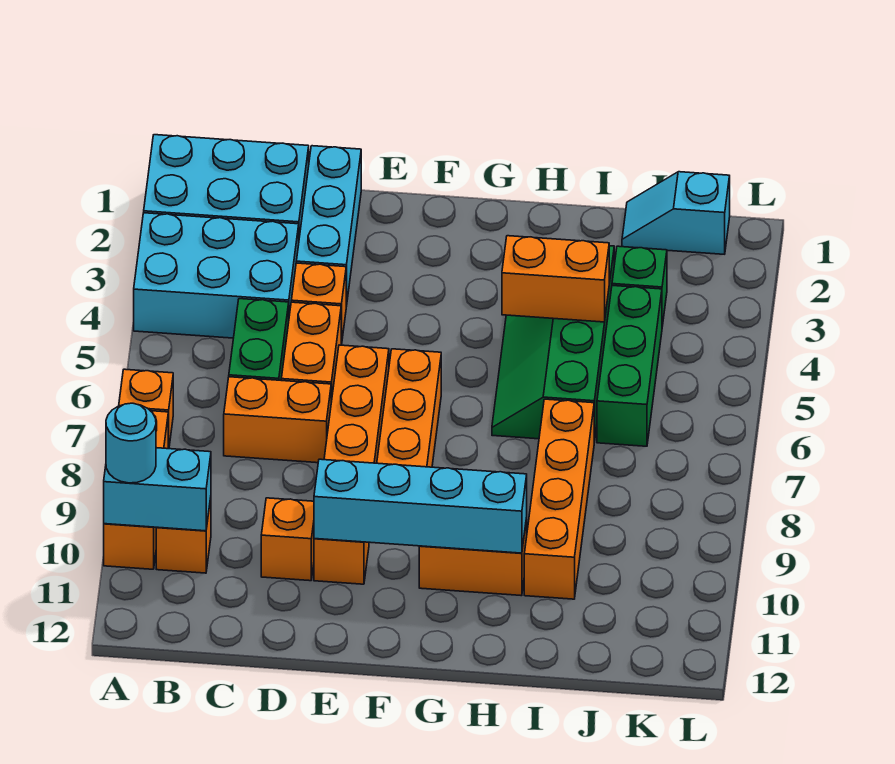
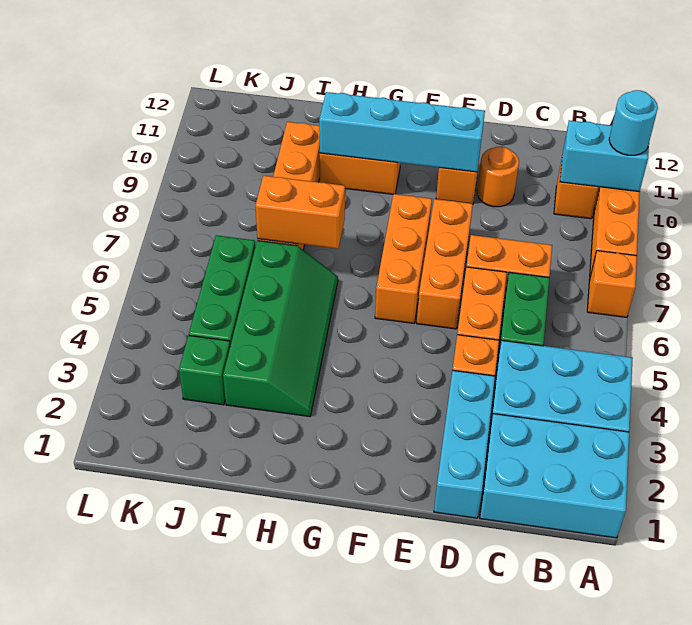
orange 1x1 brick [261,498,314,581] -> orange 1x1 round brick [477,146,519,207]
orange 1x2 brick [502,236,609,322] -> orange 1x2 brick moved to [256,176,345,249]
cyan 1x2 slope [622,172,730,254] -> none

